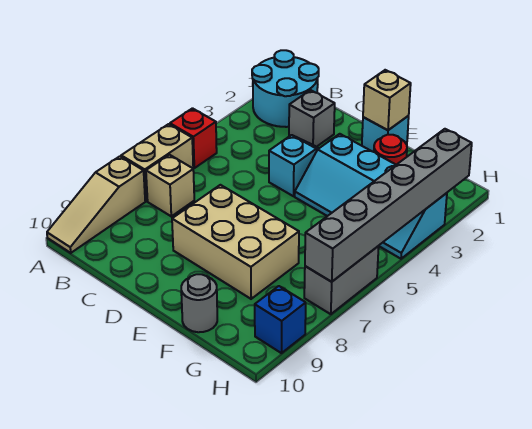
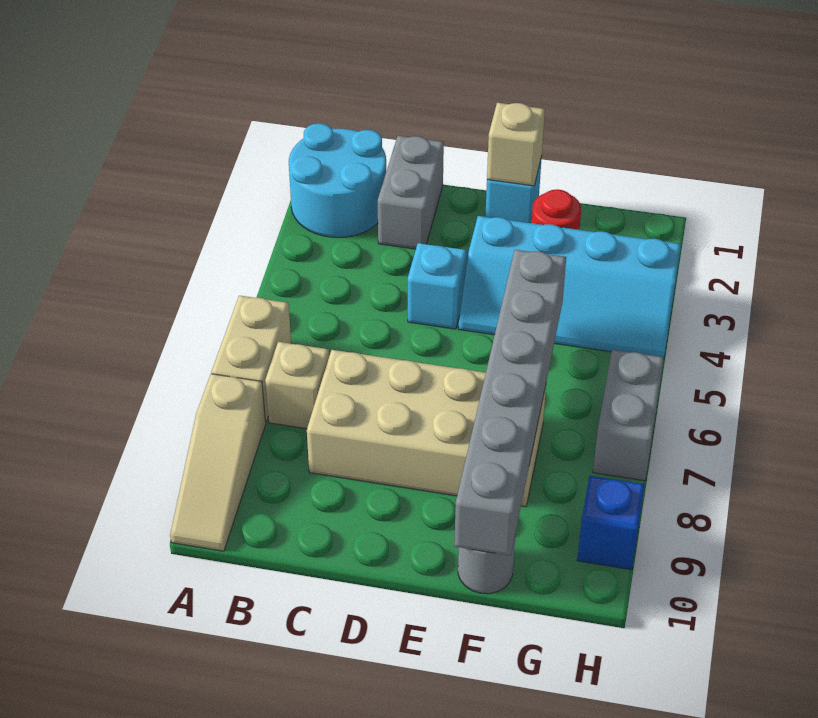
red 1x1 brick [170,108,217,168] -> none
grey 1x1 brick [289,90,335,147] -> grey 1x2 brick [378,136,444,249]
tan 2x3 brick [172,185,299,299] -> tan 2x4 brick [307,350,546,507]
grey 1x6 brick [305,129,472,282] -> grey 1x6 brick moved to [454,250,566,556]

